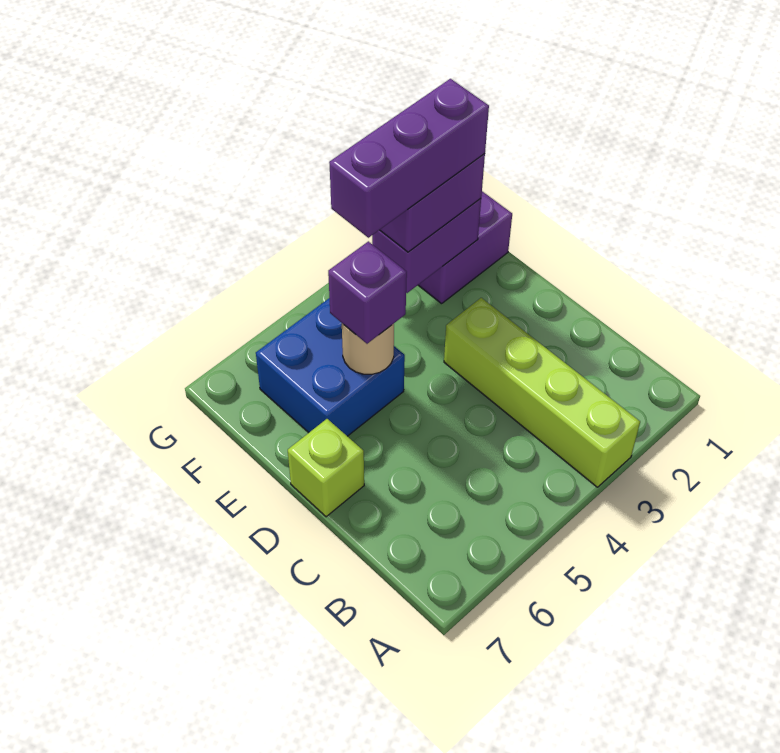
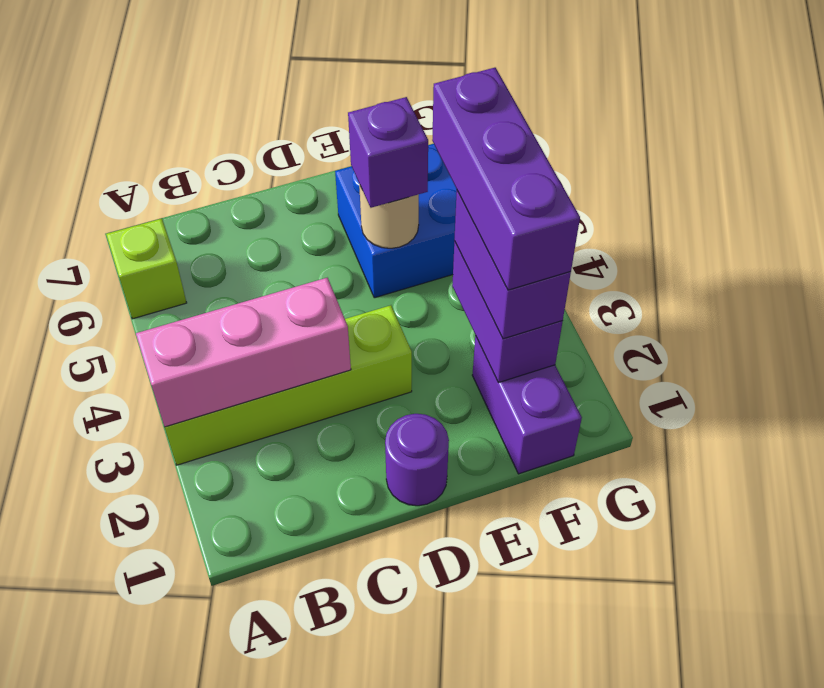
none -> pink 1x3 brick [136,278,351,427]
none -> purple 1x1 round brick [385,414,449,506]
lime 1x1 brick [288,419,364,517] -> lime 1x1 brick moved to [106,219,187,319]

